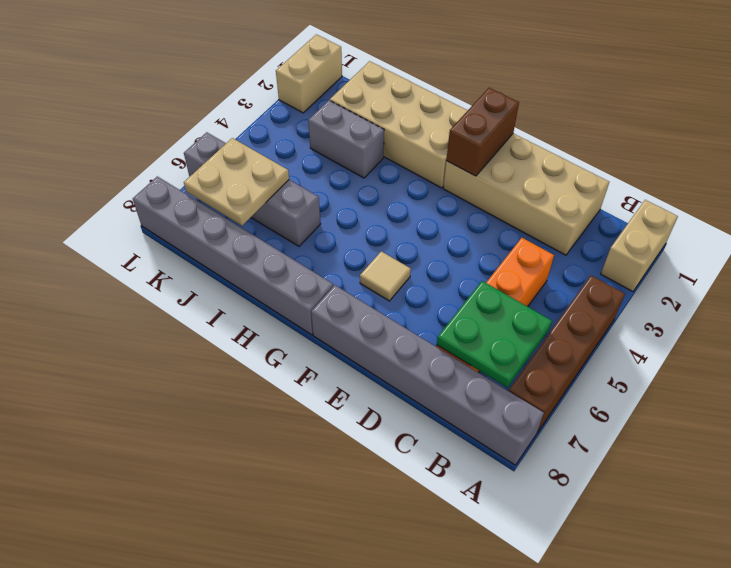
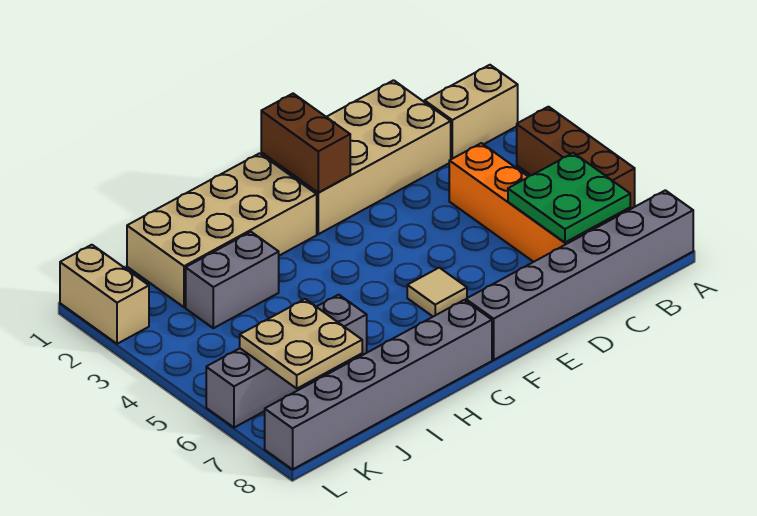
tan 1x2 brick [601,200,678,292] -> tan 1x2 brick turned to [425,65,518,159]
brown 1x4 brick [509,275,625,433] -> brown 1x3 brick [517,107,635,225]

